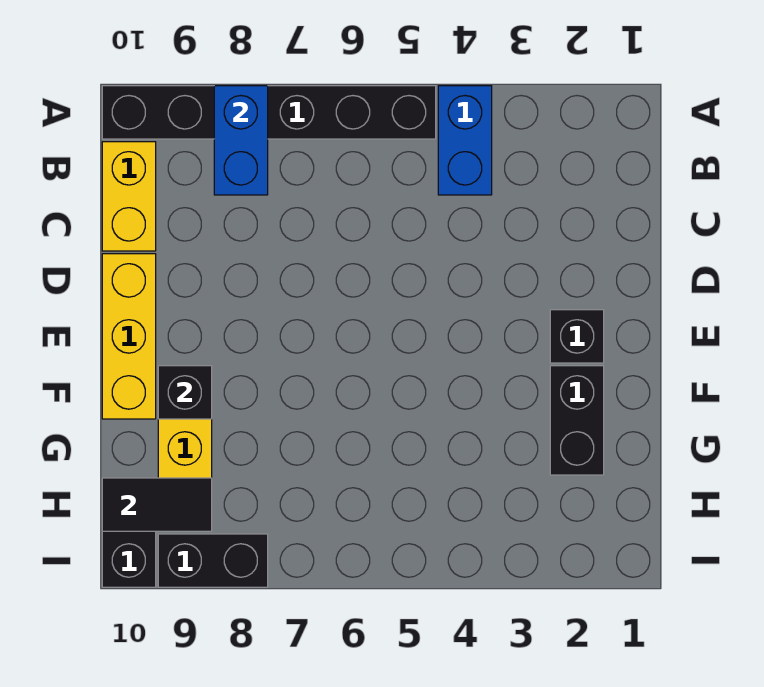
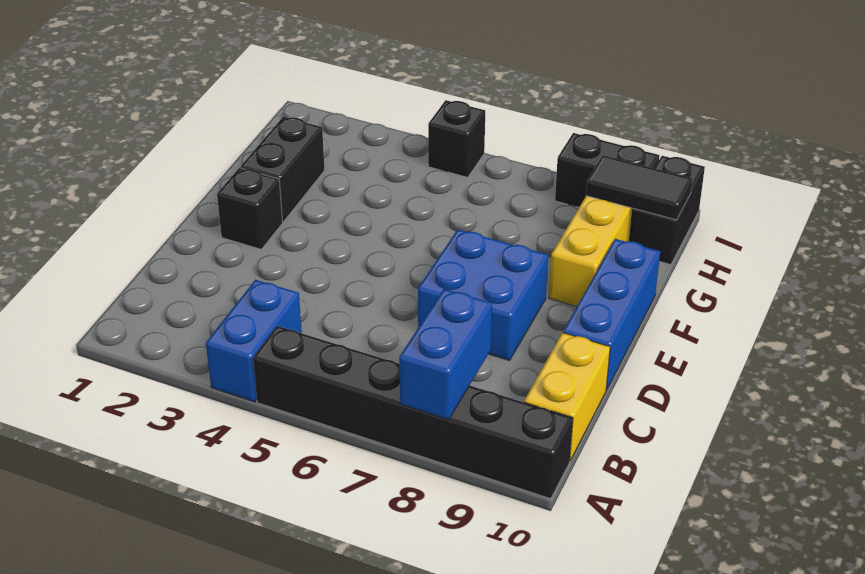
none -> blue 2x2 brick [418,229,548,360]
yellow 1x3 brick [102,254,156,419] -> blue 1x3 brick [563,239,660,390]
black 1x1 brick [158,366,212,419] -> black 1x1 brick moved to [428,100,485,177]

